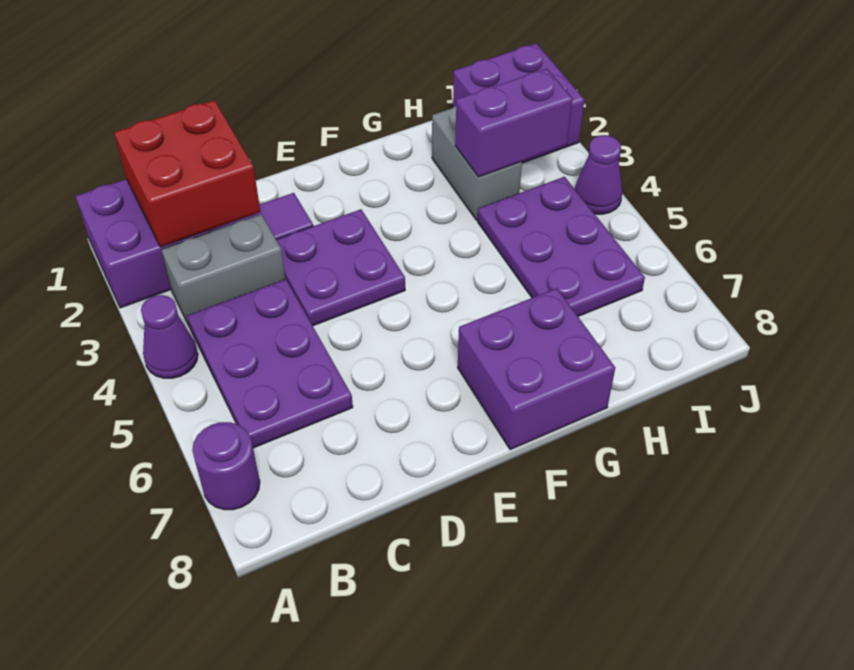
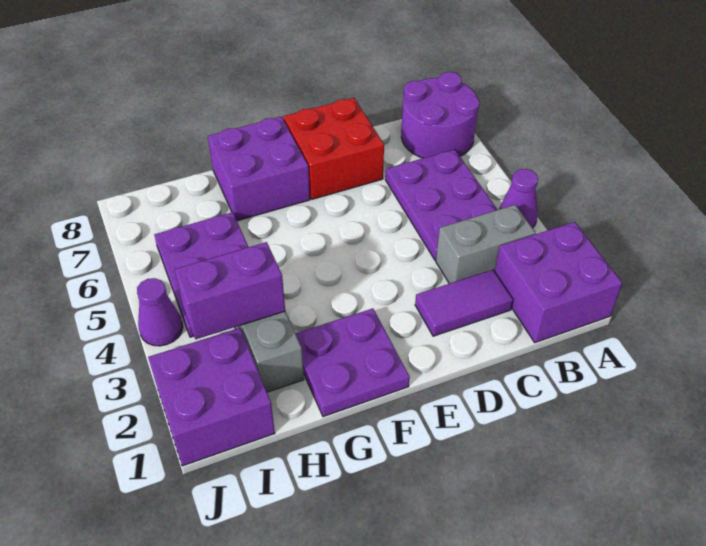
purple 1x1 round brick [192,422,260,510] -> purple 2x2 round brick [401,72,479,158]
red 2x2 brick [114,100,260,247] -> red 2x2 brick moved to [283,98,384,199]
purple 2x2 plate [276,209,405,326] -> purple 2x2 plate moved to [296,309,410,417]

